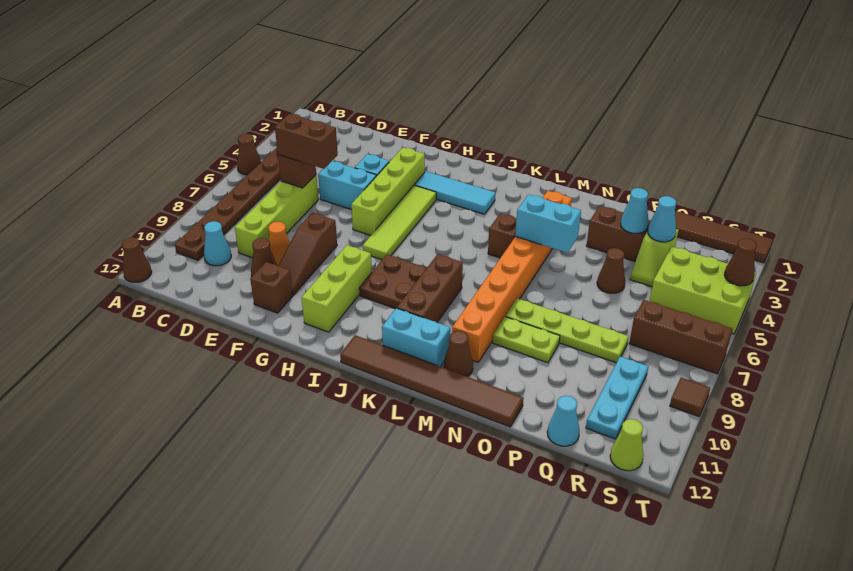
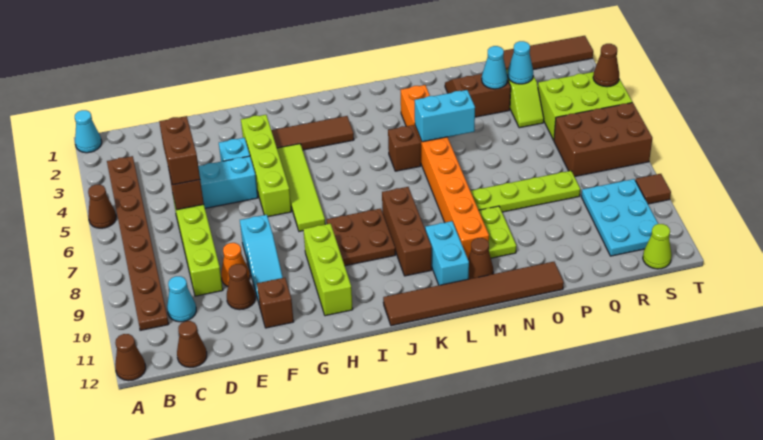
brown 1x2 brick [275,114,338,169] -> brown 1x2 brick turned to [159,116,200,185]
brown 1x3 slope [278,213,337,295] -> cyan 1x3 slope [240,215,283,303]
cyan 1x3 tile [415,171,495,214] -> brown 1x3 tile [271,116,354,150]
cyan 1x2 brick [382,308,450,367] -> cyan 1x2 brick turned to [425,221,469,285]
lime 1x2 plate [493,317,560,363] -> lime 1x2 plate turned to [479,206,516,258]
brown 1x1 cone [597,248,625,293] -> brown 1x1 cone moved to [177,321,207,367]
cyan 1x1 cone [547,396,580,446] -> cyan 1x1 cone moved to [75,110,102,153]
brown 1x3 brick [629,300,732,374] -> brown 2x3 brick [554,102,652,177]
cyan 1x3 plate [586,357,648,439] -> cyan 2x3 plate [581,179,658,256]

